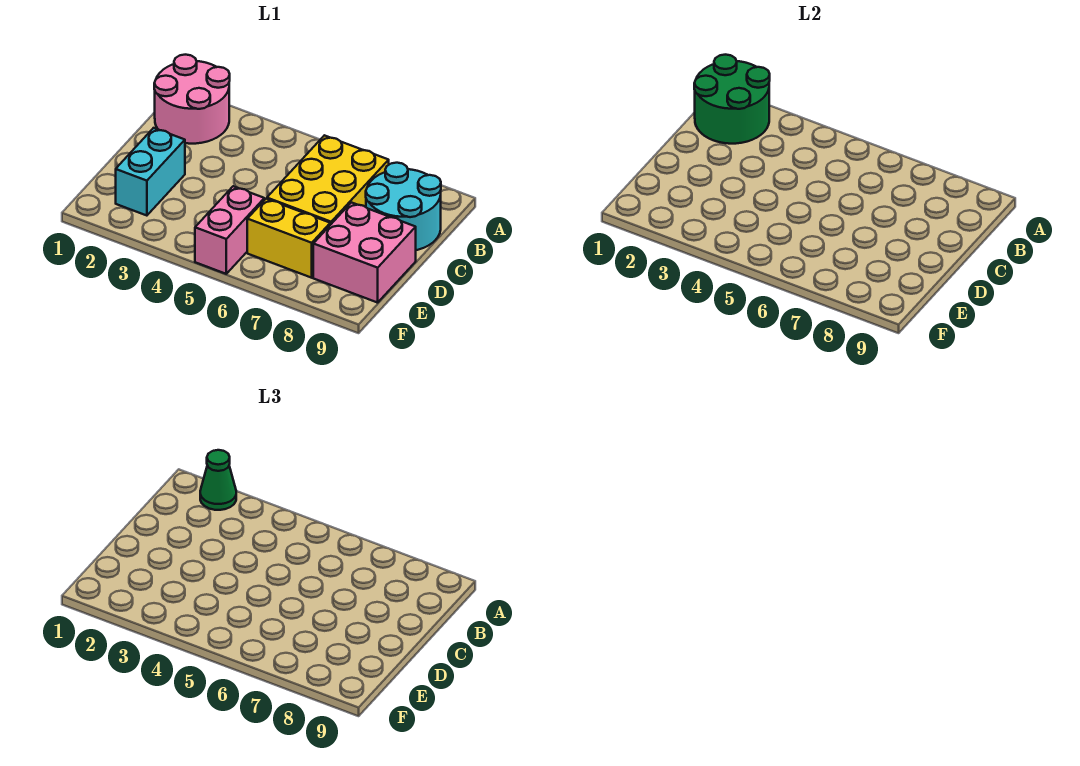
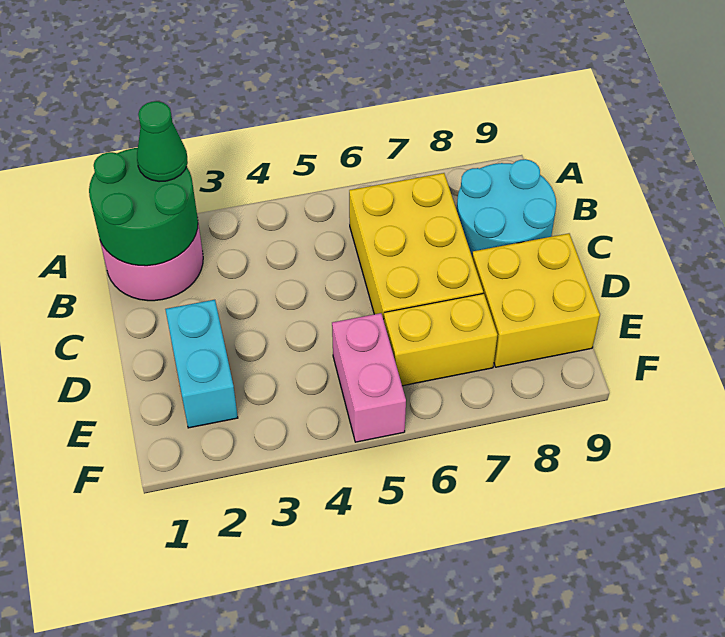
pink 2x2 brick [313,203,416,303] -> yellow 2x2 brick [472,233,600,367]

